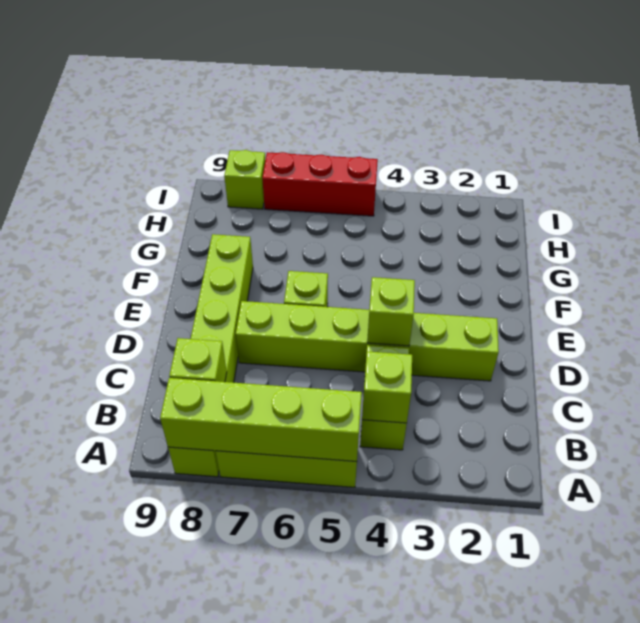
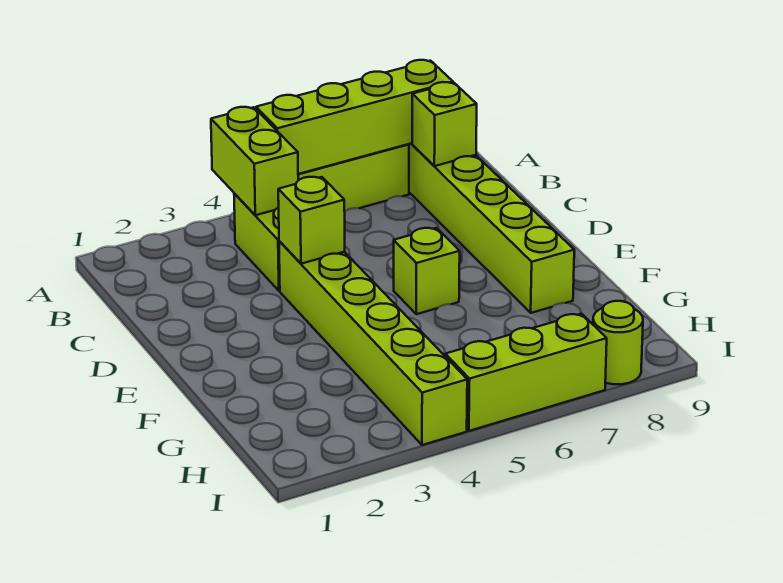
lime 1x1 brick [362,351,412,423] -> lime 1x2 brick [211,107,298,215]
lime 1x6 brick [236,301,499,381] -> lime 1x6 brick turned to [279,241,467,445]
red 1x3 brick [262,152,378,216] -> lime 1x3 brick [445,314,607,431]
lime 1x1 brick [224,150,265,209] -> lime 1x1 round brick [593,301,643,384]

